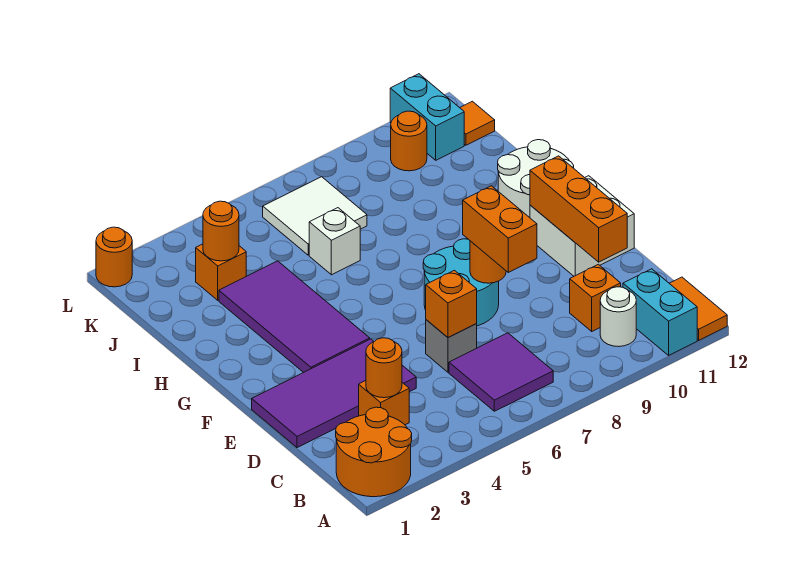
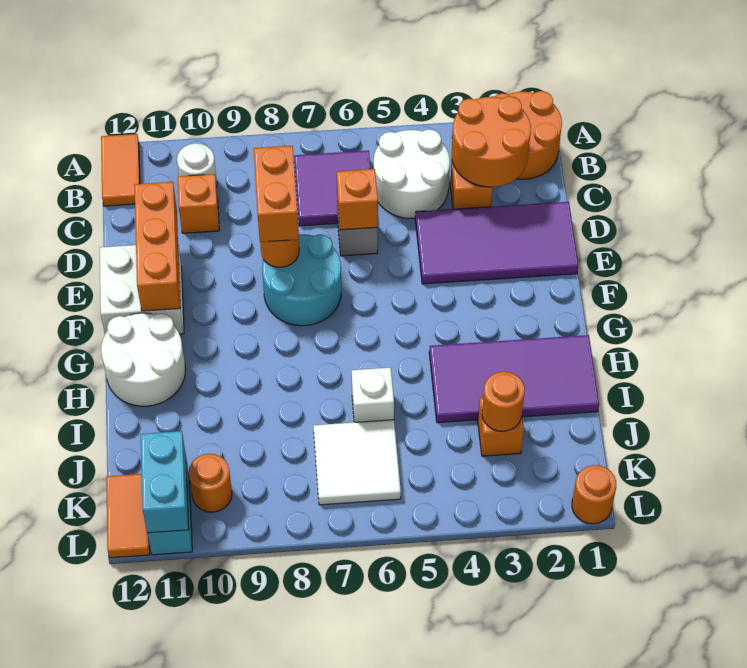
cyan 1x2 brick [623,269,697,355] -> cyan 1x2 brick moved to [141,431,189,533]
none -> white 2x2 round brick [374,129,450,218]
orange 1x1 round brick [366,338,402,398] -> orange 2x2 round brick [452,96,531,187]
purple 2x4 tile [219,261,370,372] -> purple 2x4 tile turned to [429,335,599,423]
orange 1x1 tile [460,101,495,145] -> orange 1x2 tile [106,474,150,558]

